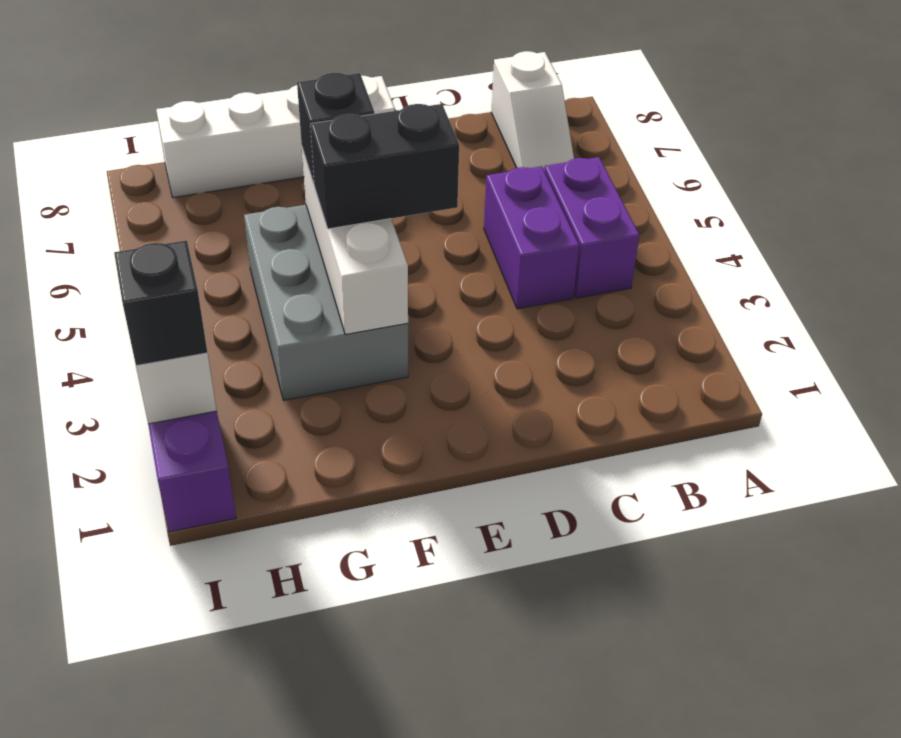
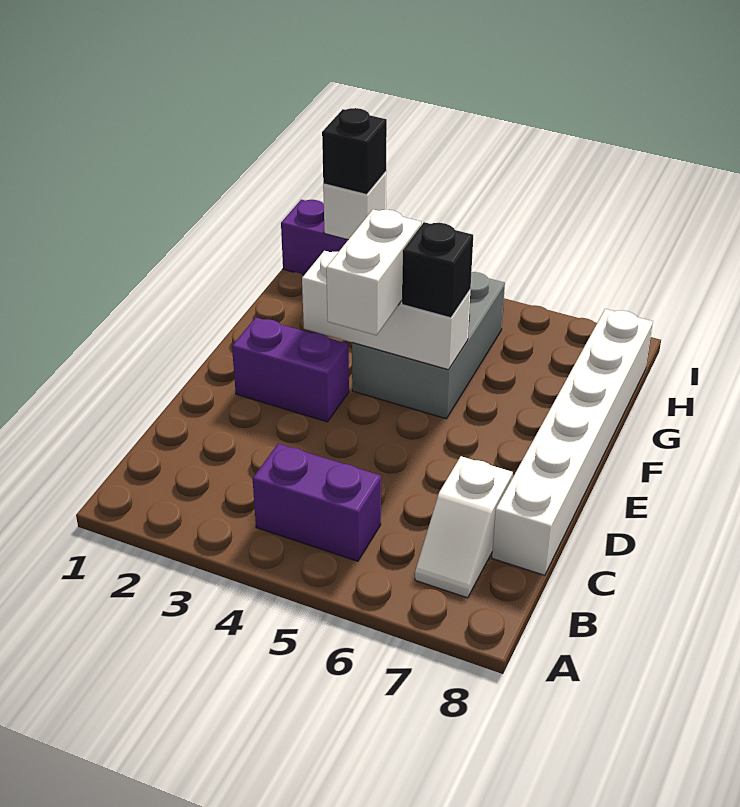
white 1x2 slope [491,51,574,170] -> white 1x2 slope turned to [415,456,513,598]
purple 1x2 brick [484,166,579,309] -> purple 1x2 brick moved to [232,318,349,422]
black 1x2 brick [310,104,459,229] -> white 1x2 brick [326,209,421,335]
white 1x4 brick [156,76,395,198] -> white 1x6 brick [492,309,653,575]
grey 2x3 brick [244,205,408,400] -> grey 2x3 brick turned to [352,272,505,419]

